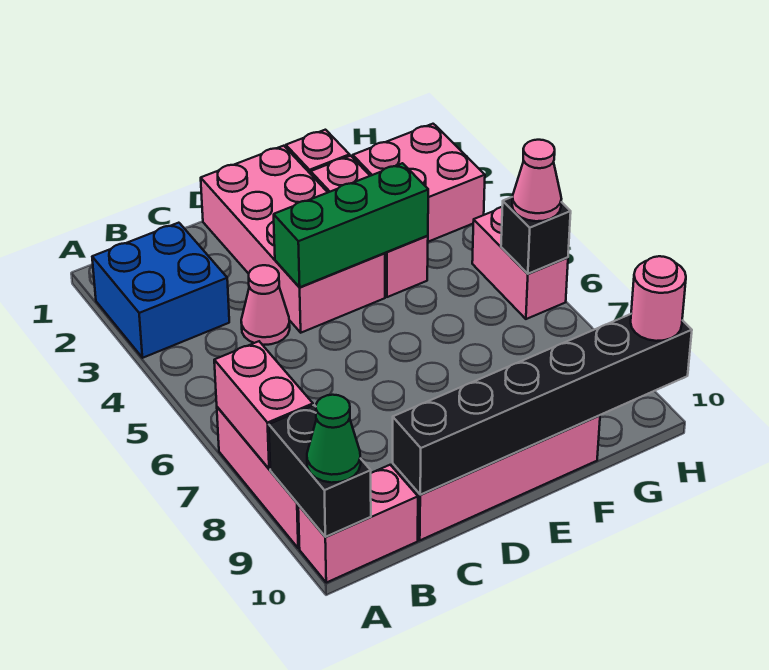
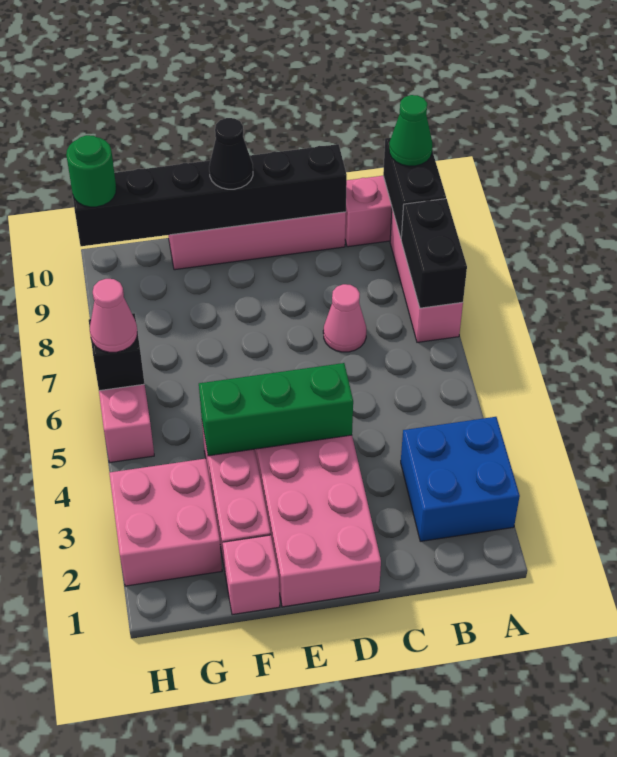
pink 1x2 brick [214,341,313,469] -> black 1x2 brick [401,199,467,308]
pink 1x1 cone [241,265,290,345] -> pink 1x1 cone moved to [323,284,366,352]
none -> black 1x1 cone [209,118,253,189]
pink 1x1 round brick [631,256,686,341] -> green 1x1 round brick [66,135,116,207]

